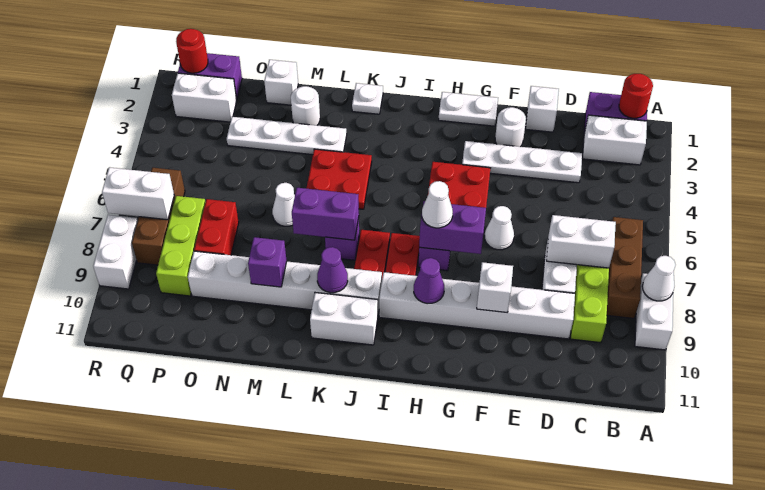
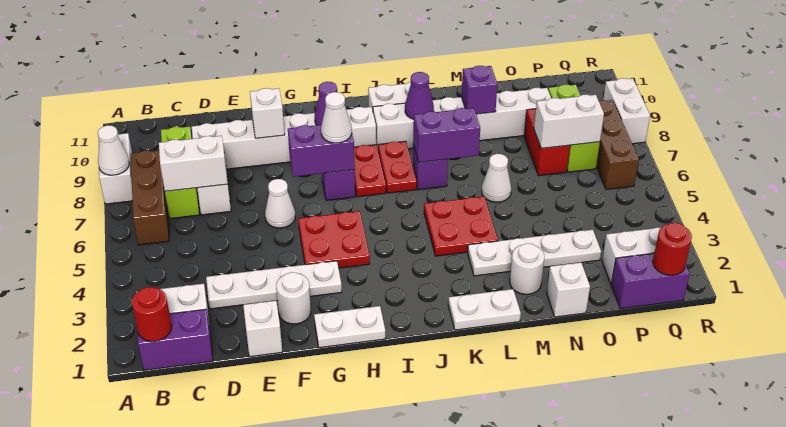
white 1x1 plate [352,83,383,114] -> white 1x2 plate [448,289,521,330]
white 1x2 brick [102,167,174,220] -> white 1x2 brick moved to [534,95,604,148]

